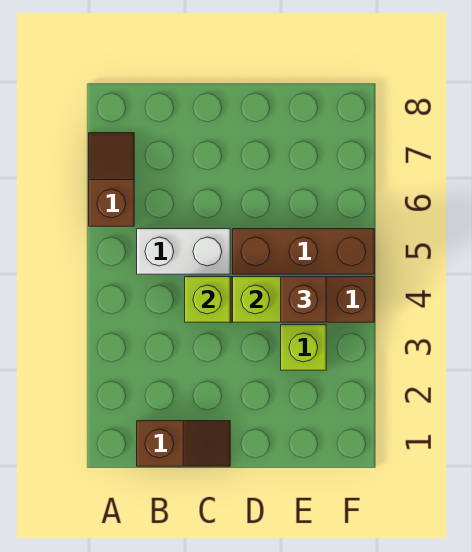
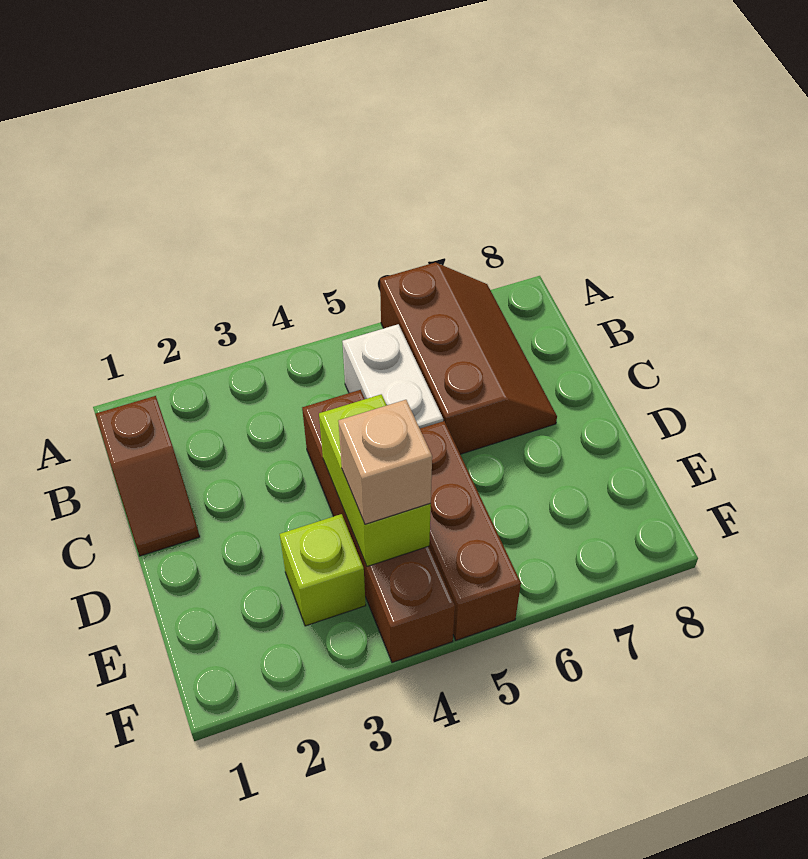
brown 1x2 slope [89,133,134,226] -> brown 2x3 slope [380,262,557,454]
lime 1x1 brick [185,277,230,322] -> none
brown 1x1 brick [281,277,326,322] -> tan 1x1 brick [338,400,432,524]

